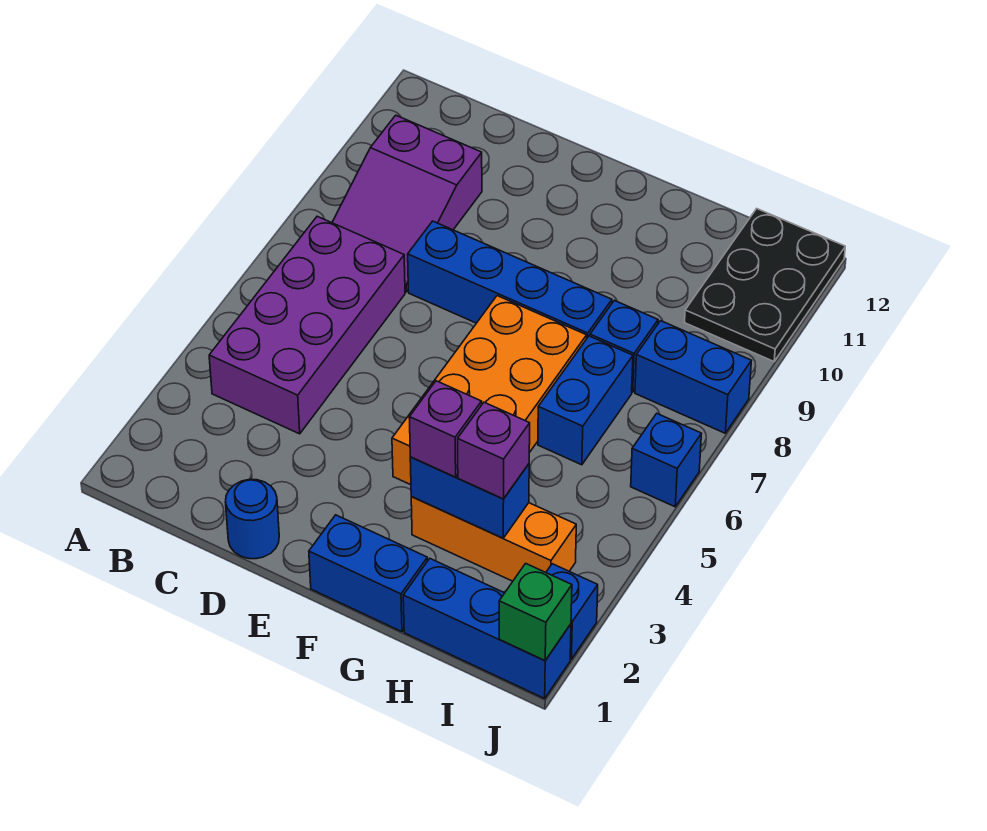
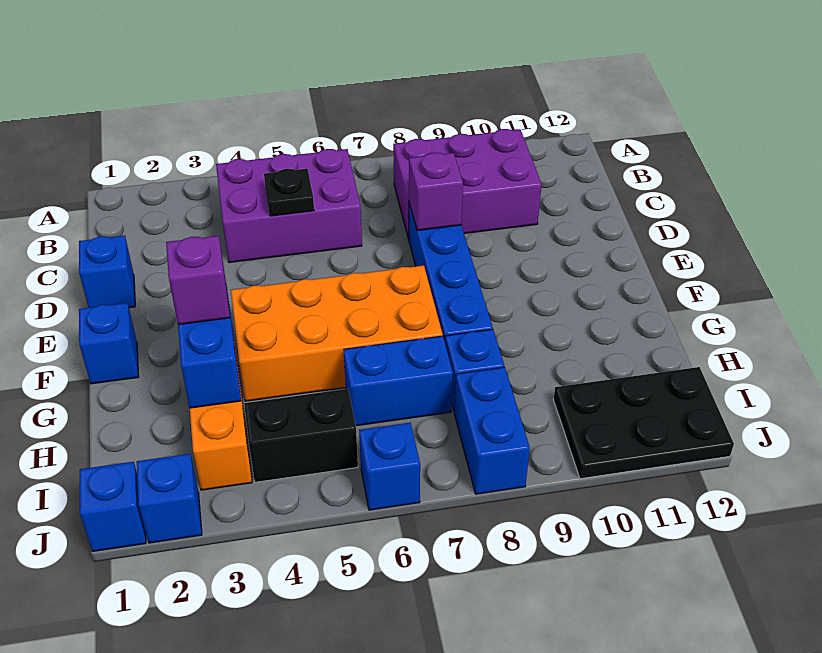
purple 2x4 brick [209,216,405,434] -> purple 2x3 brick [216,149,362,263]
purple 2x3 slope [332,115,482,292] -> purple 2x3 brick [393,129,542,239]
none -> black 1x1 plate [264,169,314,216]
blue 1x1 round brick [225,479,279,559] -> blue 1x1 brick [79,236,135,308]
blue 1x2 brick [309,515,427,632] -> blue 1x1 brick [79,303,139,384]
blue 1x3 brick [403,559,571,698] -> blue 1x1 brick [80,462,146,551]
purple 1x1 brick [458,402,530,499] -> purple 1x1 brick moved to [409,153,463,230]
none -> black 1x2 brick [244,389,358,482]
green 1x1 brick [499,563,572,661] -> none

